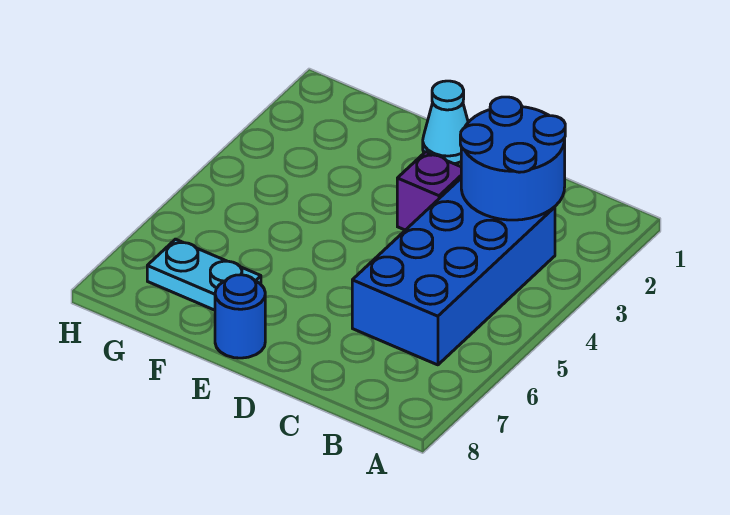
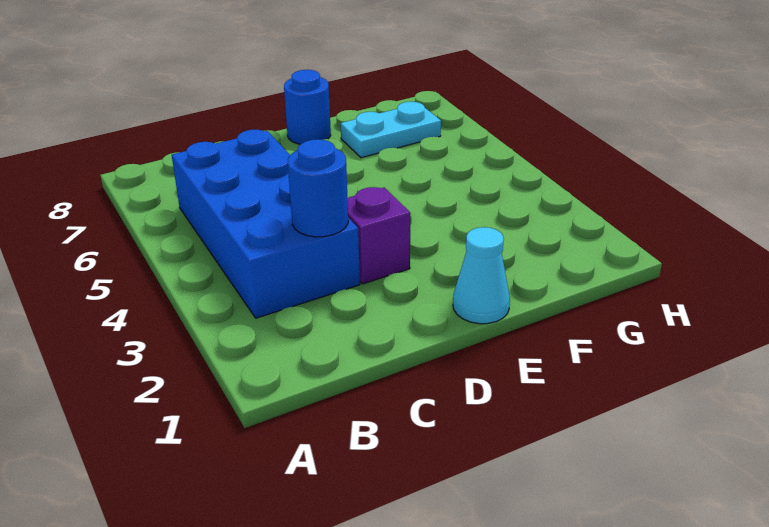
blue 2x2 round brick [460,97,565,220] -> blue 1x1 round brick [288,139,348,237]

